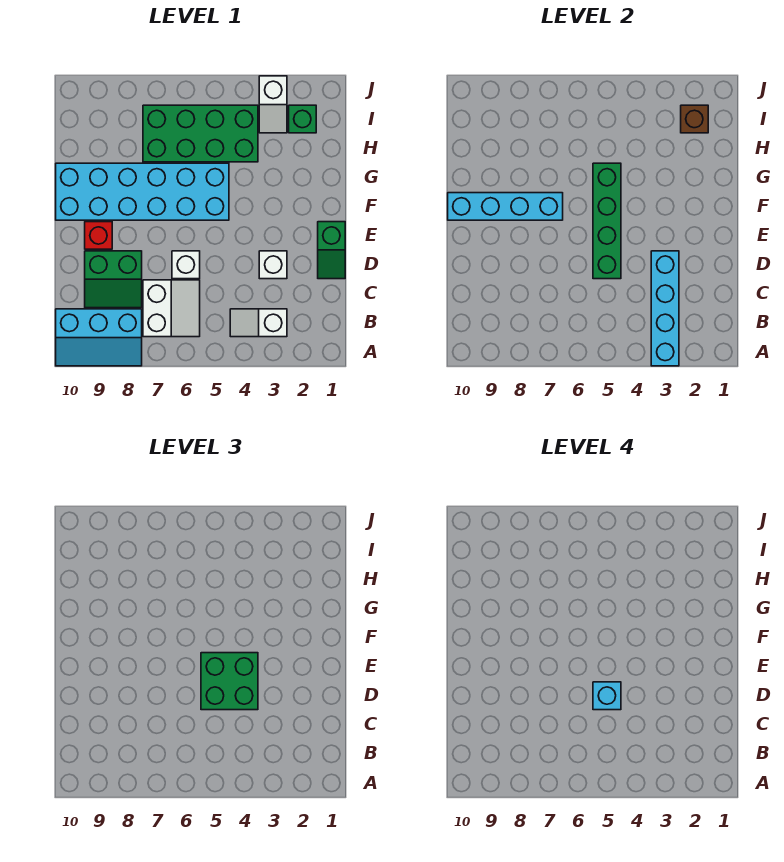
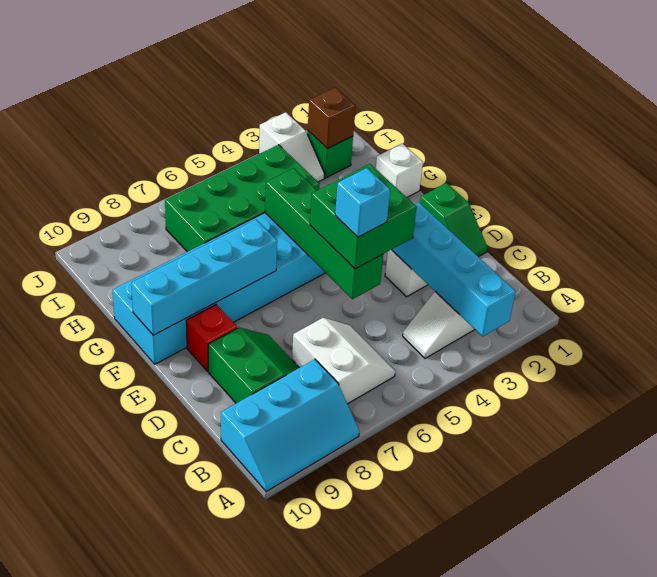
green 2x2 slope [85,251,142,308] -> green 2x2 slope turned to [208,328,299,403]
white 1x1 brick [172,251,200,279] -> white 1x1 brick moved to [376,143,423,197]

